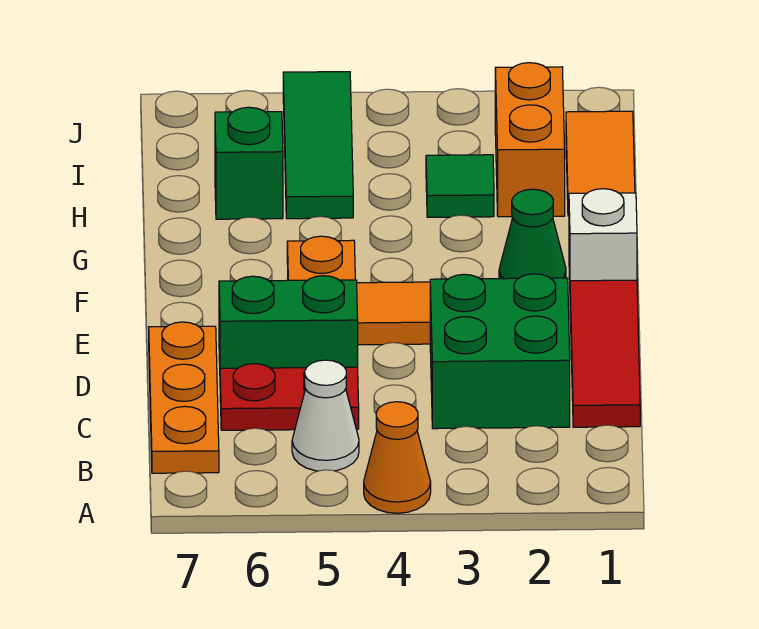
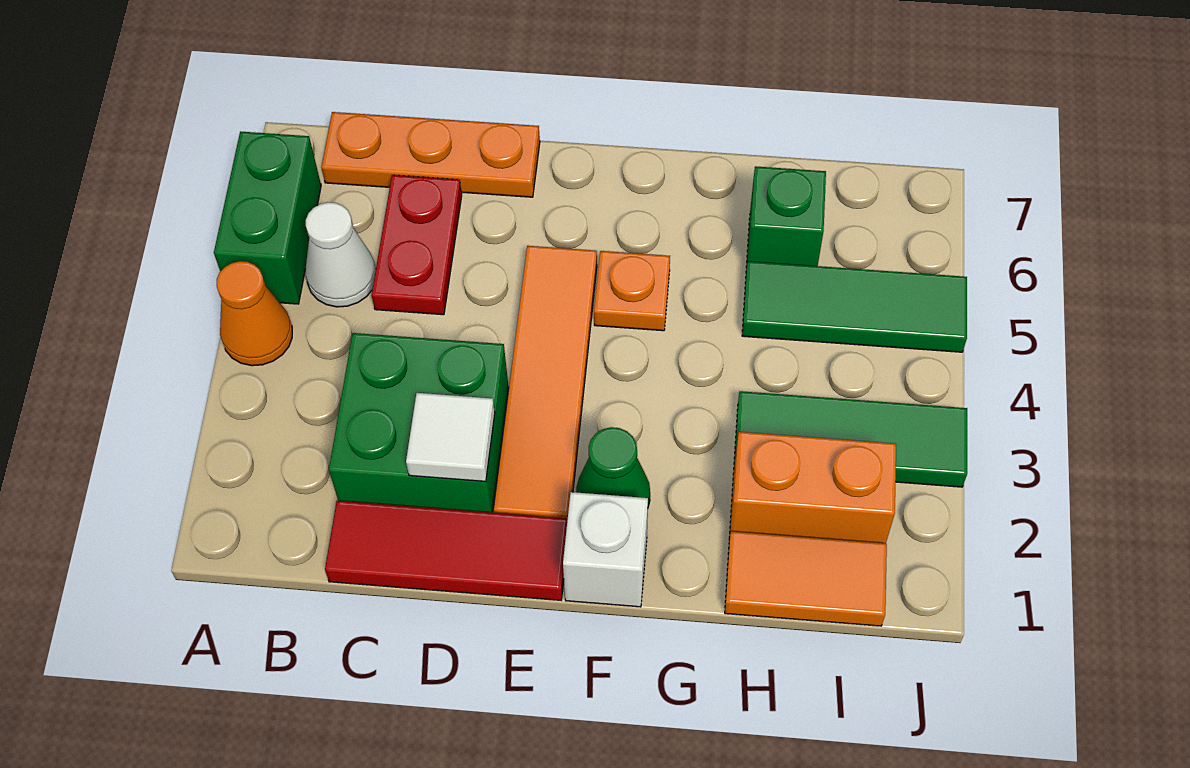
none -> white 1x1 tile [406,393,495,482]
green 1x2 brick [219,276,358,369] -> green 1x2 brick moved to [214,131,321,304]
green 1x1 tile [426,155,494,217] -> green 1x3 tile [734,391,967,487]

